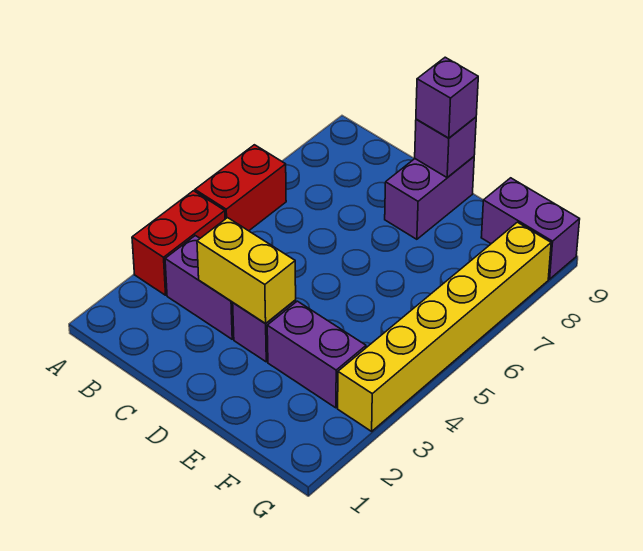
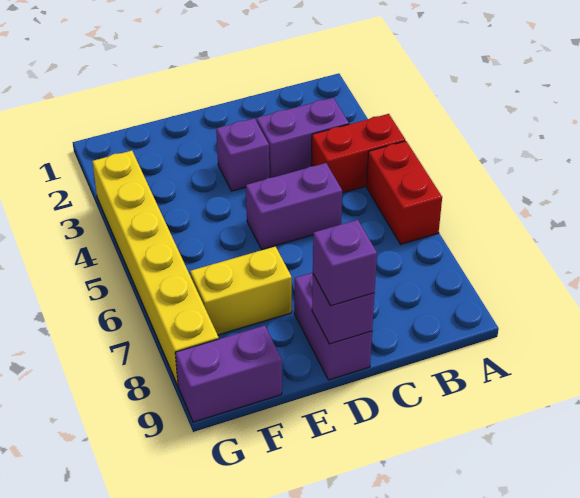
red 1x2 brick [132,191,225,295] -> red 1x2 brick turned to [311,114,405,193]
yellow 1x2 brick [197,218,296,324] -> yellow 1x2 brick moved to [190,246,292,335]
purple 1x2 brick [267,301,366,408] -> purple 1x2 brick moved to [246,163,342,249]

